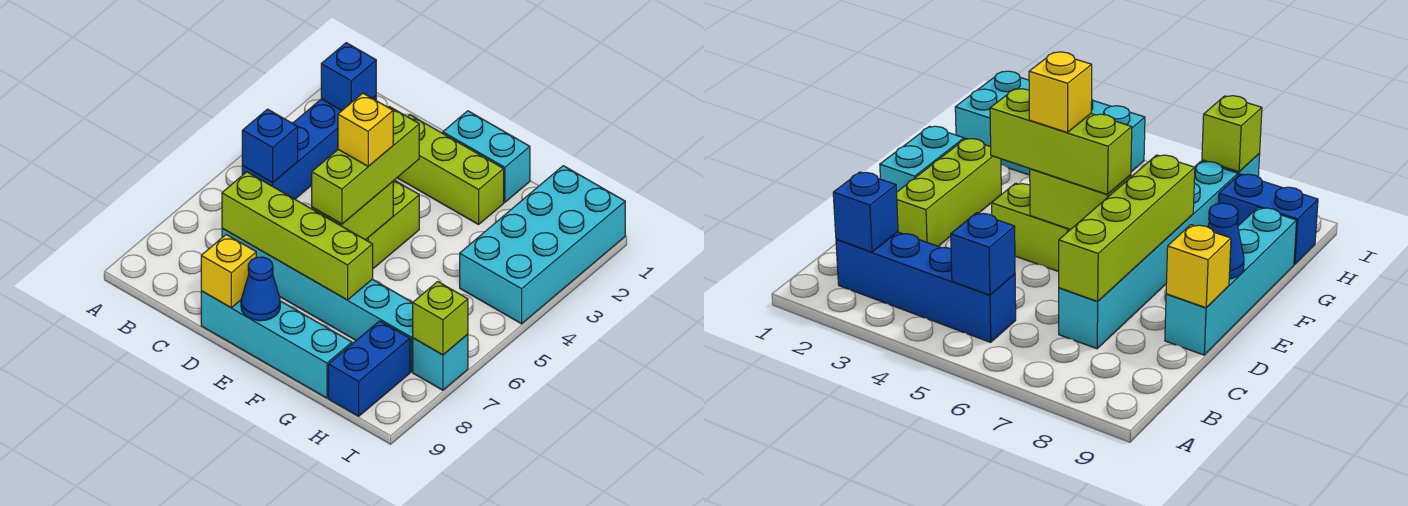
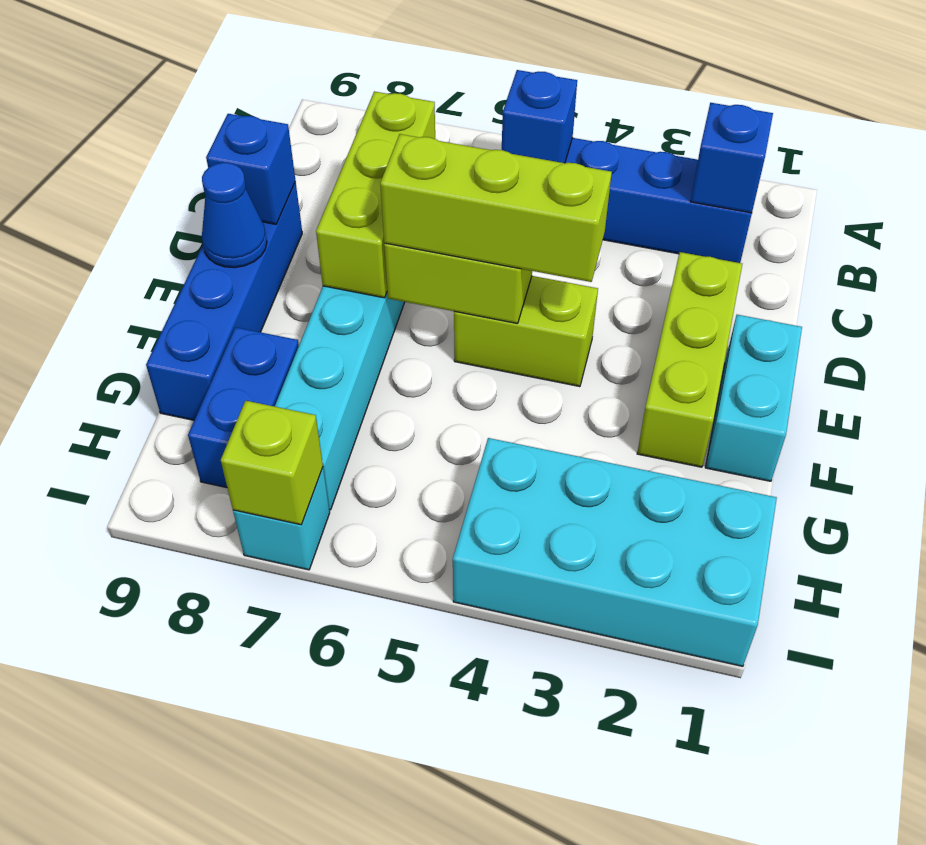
lime 1x4 brick [222,172,373,300] -> lime 1x3 brick [316,91,435,298]
cyan 1x4 brick [201,291,352,398] -> blue 1x4 brick [146,182,302,420]
yellow 1x1 brick [201,235,256,308] -> blue 1x1 brick [206,114,296,224]
yellow 1x1 brick [338,93,393,166] -> none
blue 1x2 brick [328,321,410,416] -> blue 1x2 brick turned to [188,327,299,488]

